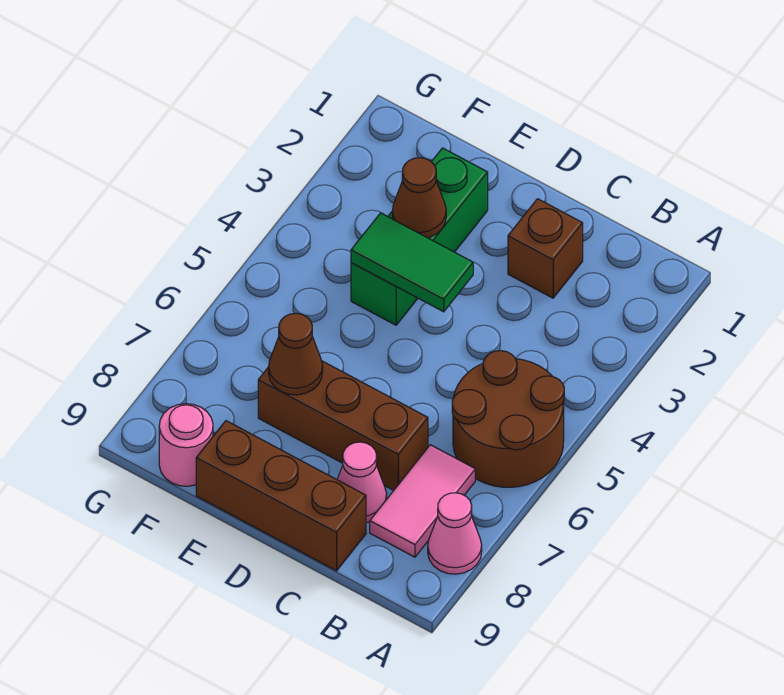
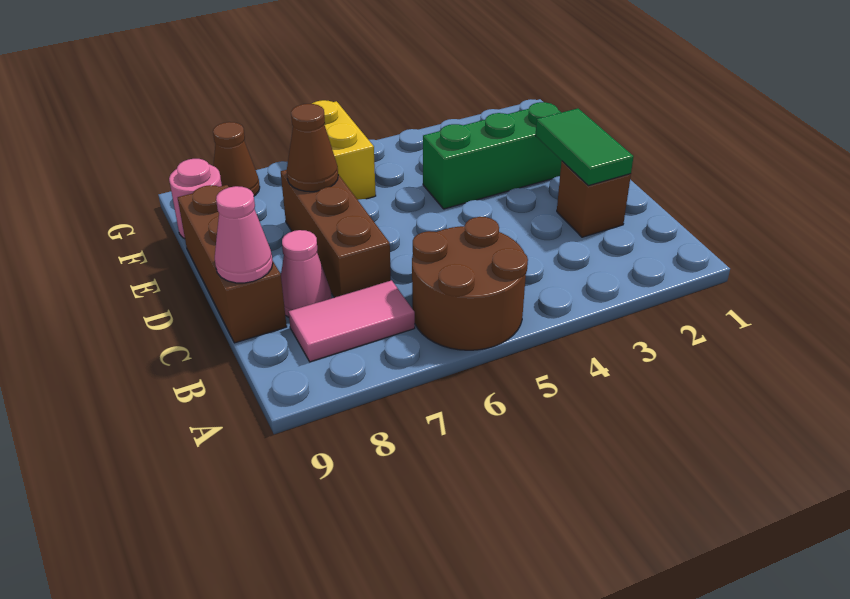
pink 1x1 cone [428,493,482,574] -> pink 1x1 cone moved to [215,186,273,283]
green 1x2 tile [351,213,473,312] -> green 1x2 tile moved to [535,108,634,186]
brown 1x1 cone [392,158,446,238] -> brown 1x1 cone moved to [213,122,260,196]
none -> yellow 1x2 brick [312,100,376,200]

